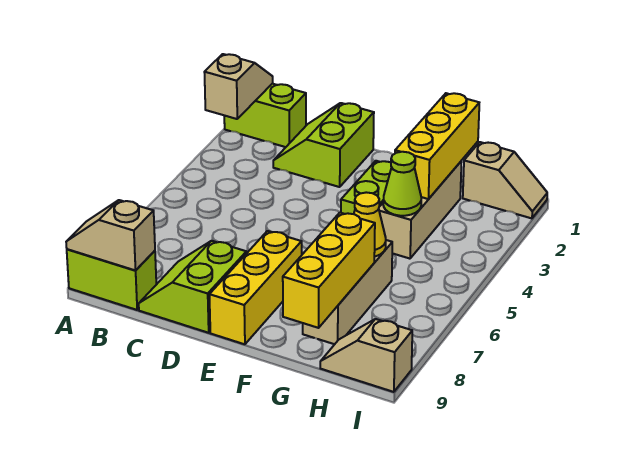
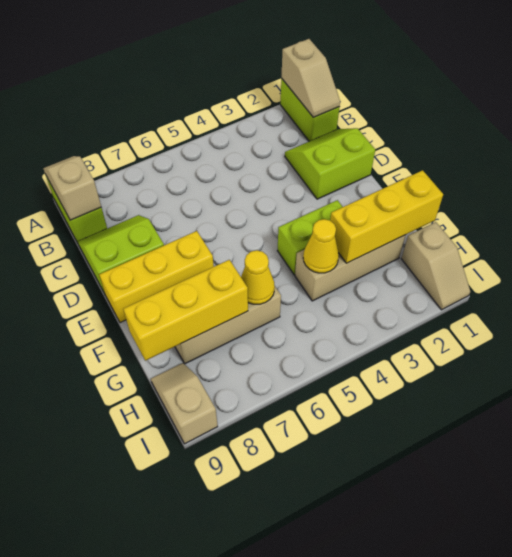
tan 1x2 slope [204,54,273,119] -> tan 1x2 slope turned to [281,39,340,117]
lime 1x1 cone [383,152,421,216] -> yellow 1x1 cone [303,219,339,273]

